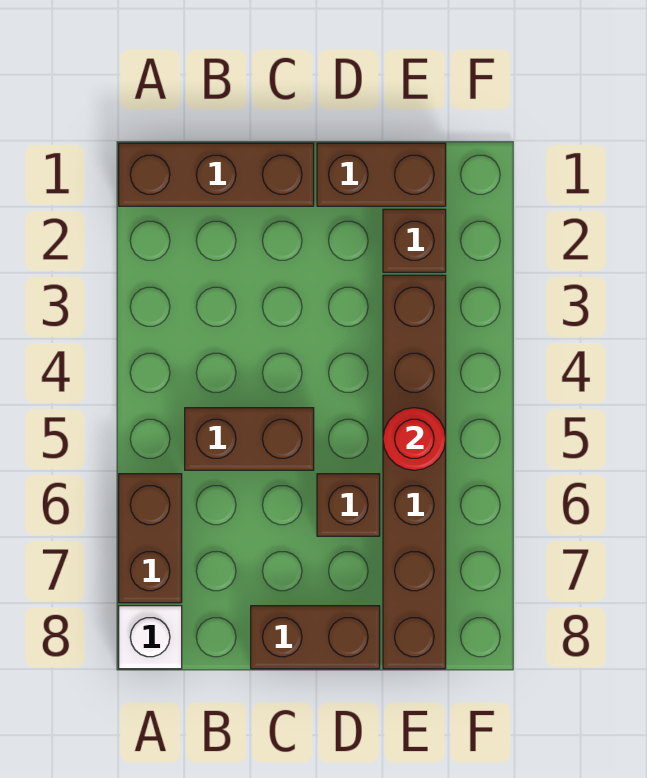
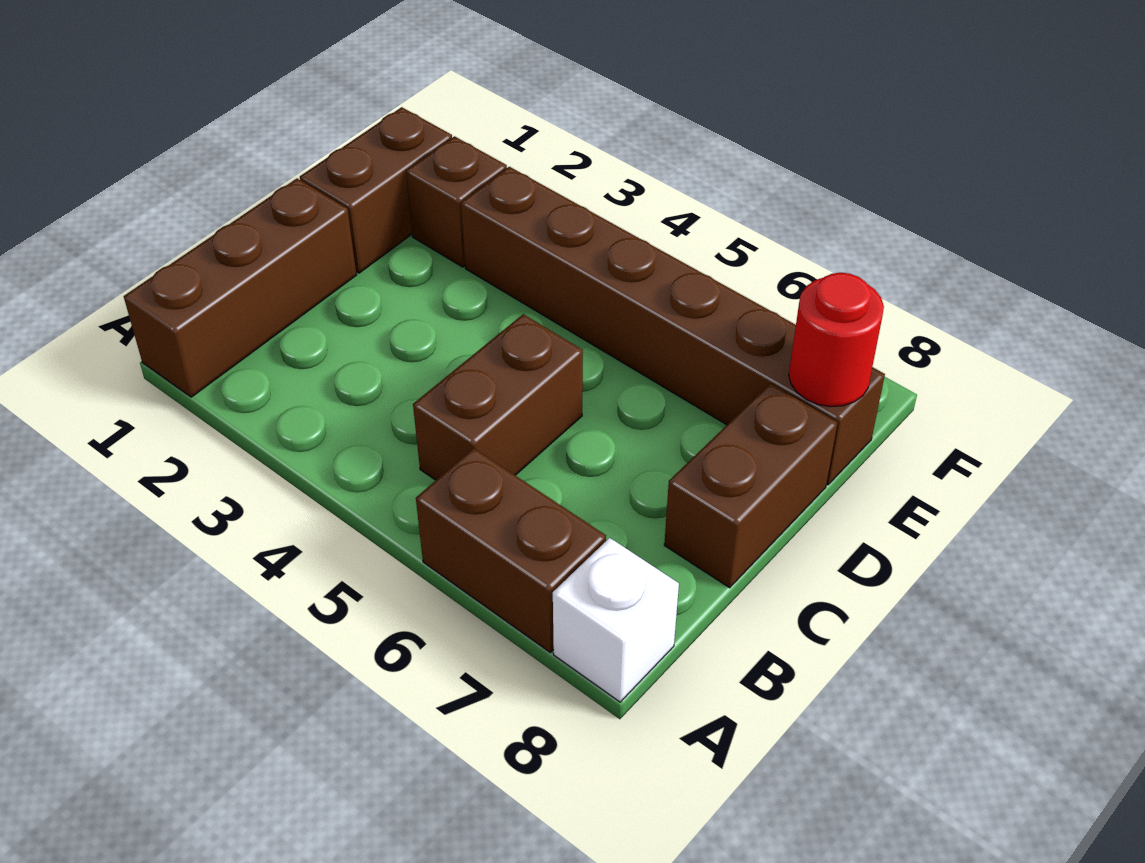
brown 1x1 brick [317,474,380,536] -> none
red 1x1 round brick [383,408,446,470] -> red 1x1 round brick moved to [789,273,884,407]

